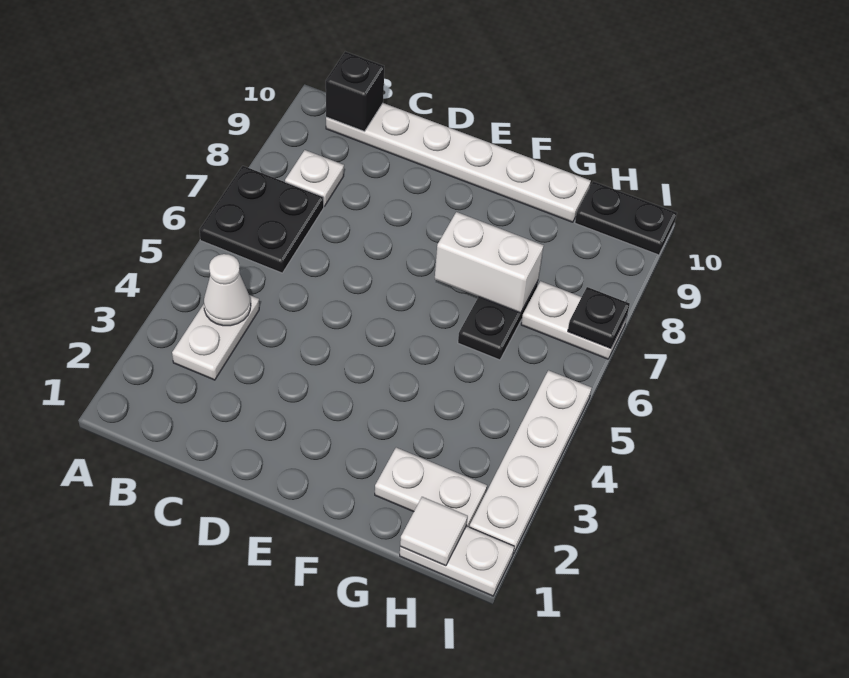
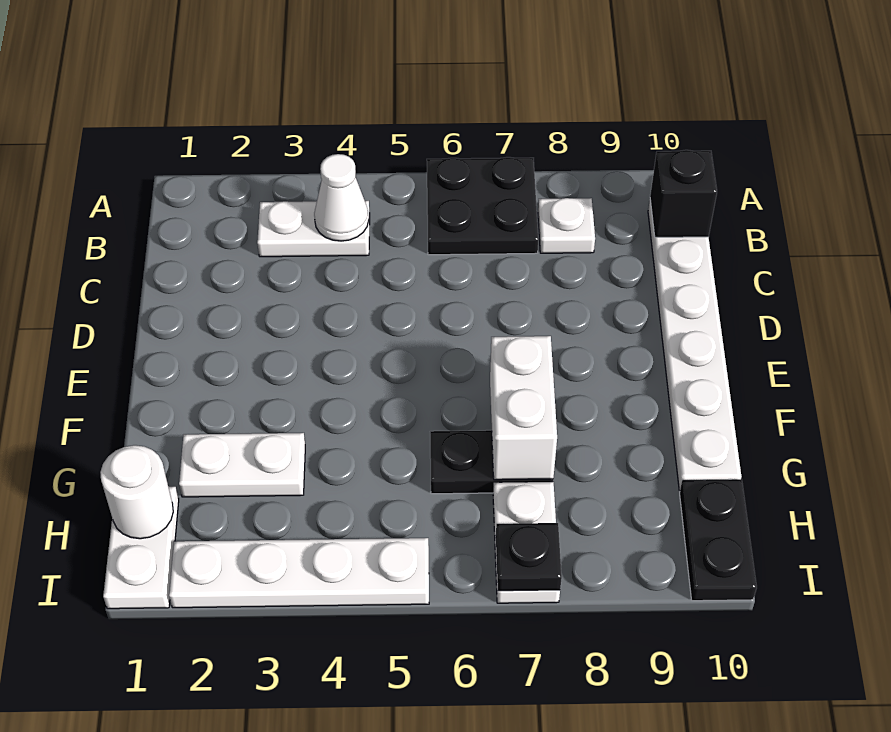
white 1x2 plate [375,448,487,527] -> white 1x2 plate turned to [179,433,305,497]
white 1x1 tile [400,497,468,566] -> white 1x1 round brick [100,445,173,539]

